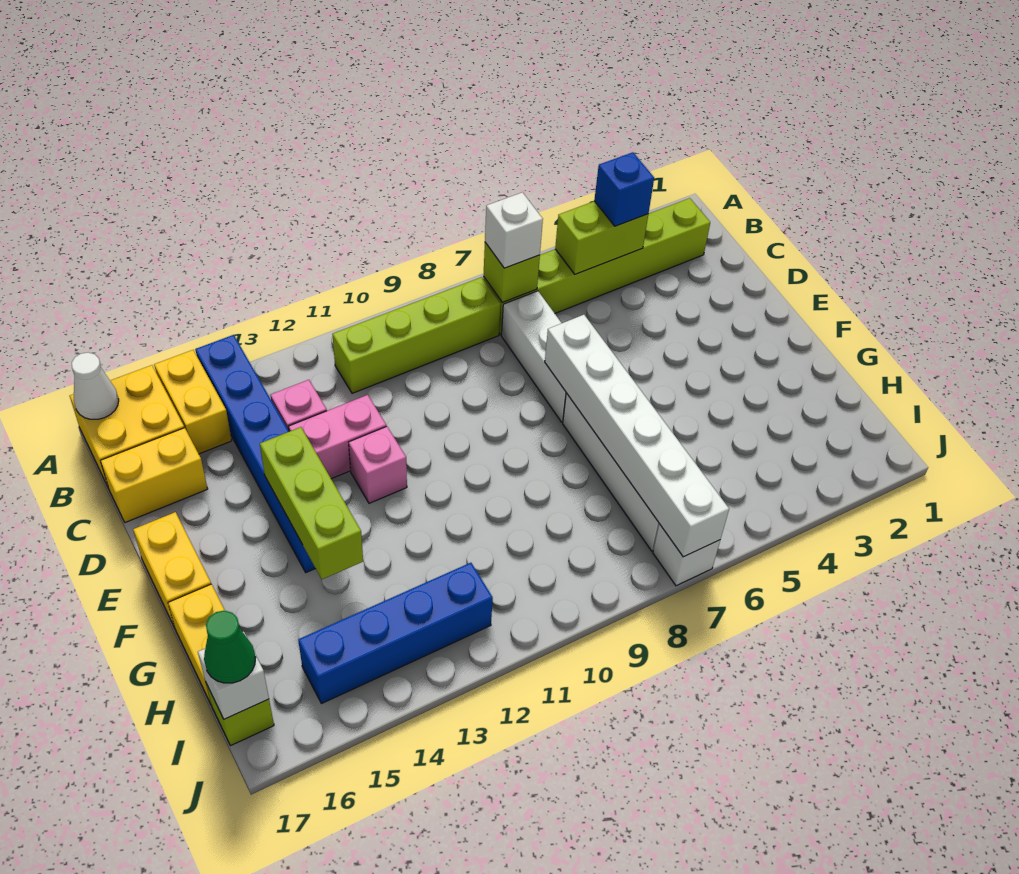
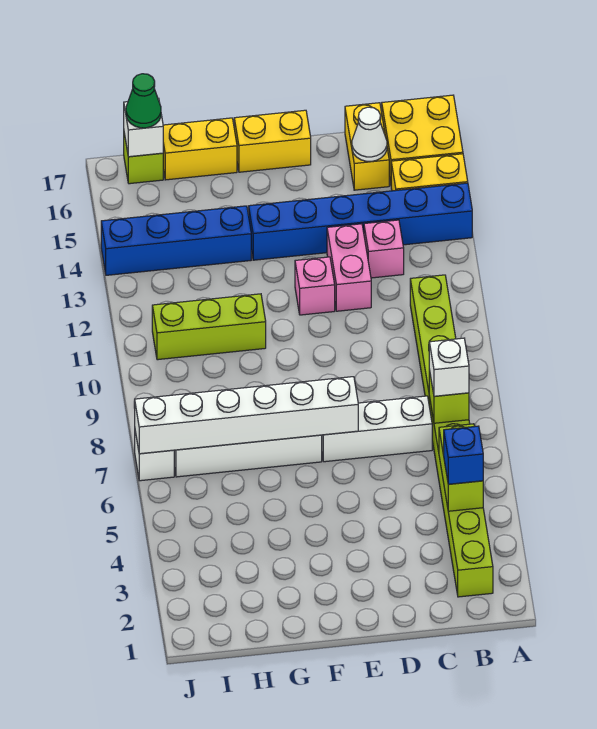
white 1x1 cone [72,353,119,419] -> white 1x1 cone moved to [352,107,387,161]
lime 1x3 brick [260,427,363,579] -> lime 1x3 brick moved to [152,294,266,360]
blue 1x4 brick [298,563,493,704] -> blue 1x4 brick turned to [101,206,251,275]

